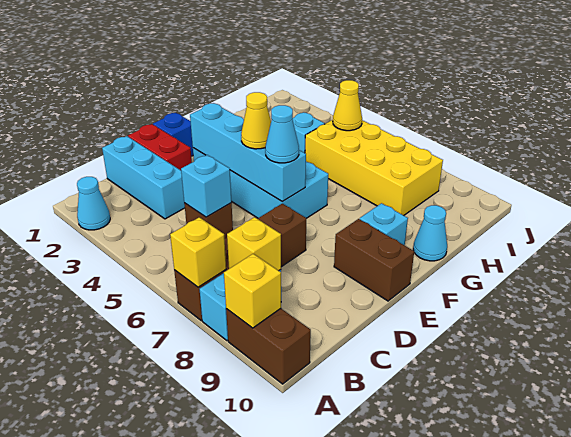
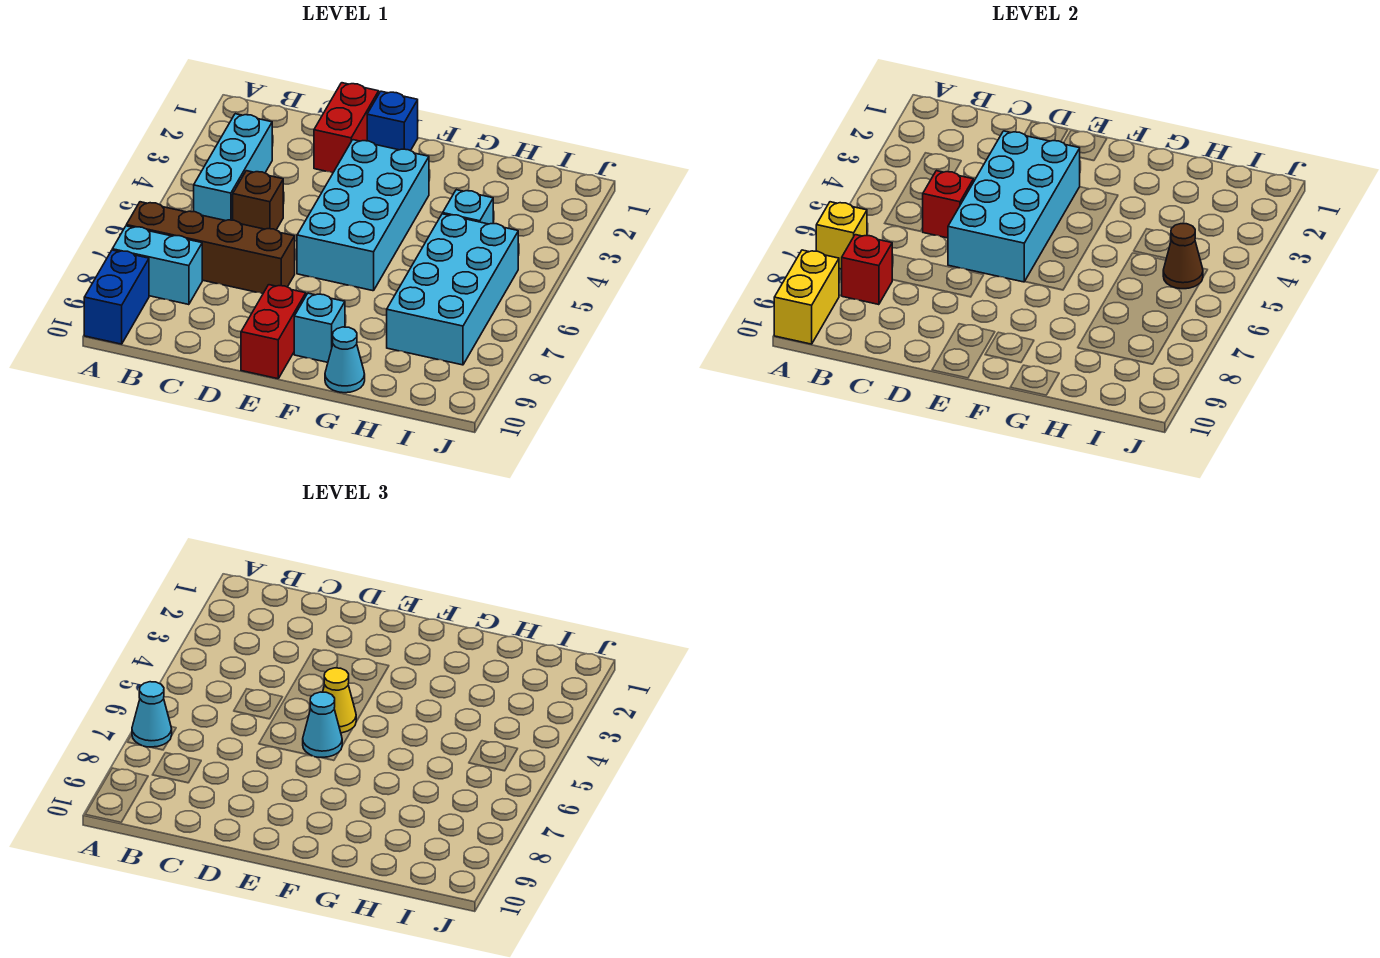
cyan 1x1 cone [77,177,110,230] -> cyan 1x1 cone moved to [132,682,172,747]
brown 1x2 brick [226,309,311,384] -> blue 1x2 brick [84,250,149,344]
yellow 1x1 brick [224,254,281,328] -> yellow 1x2 brick [774,250,839,344]
yellow 1x1 brick [227,217,281,271] -> red 1x1 brick [842,235,892,305]
cyan 1x3 brick [102,136,185,219] -> cyan 1x3 brick moved to [194,114,272,221]
cyan 1x1 brick [181,155,231,217] -> red 1x1 brick [923,171,973,238]
cyan 1x4 brick [190,103,306,202] -> cyan 2x4 brick [948,131,1080,282]
brown 1x2 brick [334,219,414,301] -> red 1x2 brick [241,285,306,379]
yellow 2x4 brick [305,120,443,215] -> cyan 2x4 brick [387,214,518,365]
yellow 1x1 cone [333,80,362,131] -> brown 1x1 cone [1163,224,1203,289]

